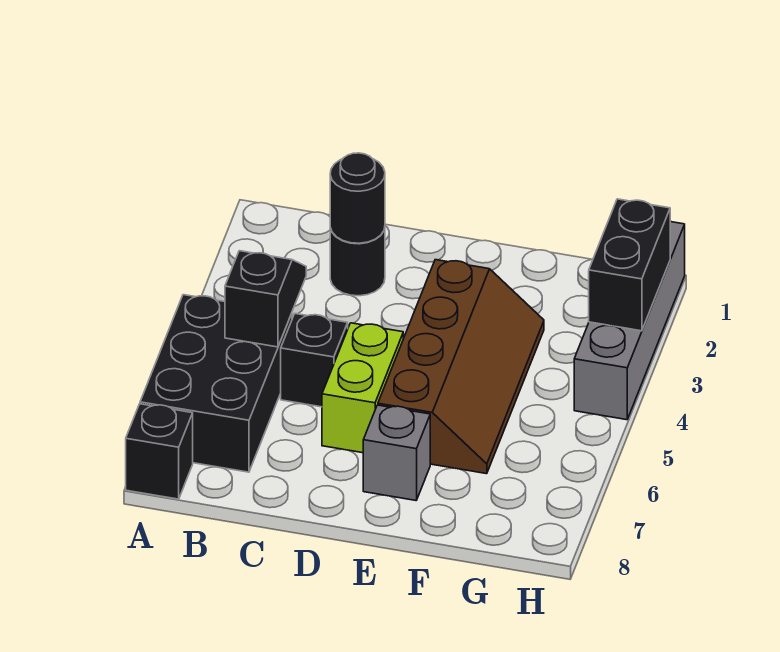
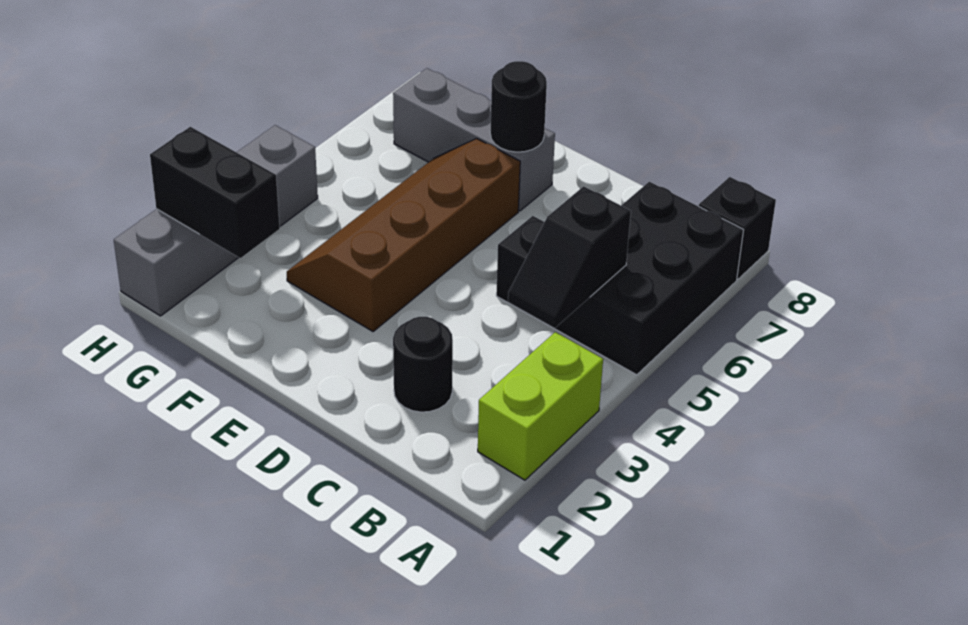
black 1x1 round brick [330,153,385,243] -> black 1x1 round brick moved to [490,61,547,152]
lime 1x2 brick [322,323,403,453] -> lime 1x2 brick moved to [478,332,603,480]
grey 1x1 brick [363,405,430,500] -> grey 1x3 brick [393,68,555,211]
black 1x2 brick [589,199,670,331] -> black 1x2 brick turned to [150,127,280,258]

